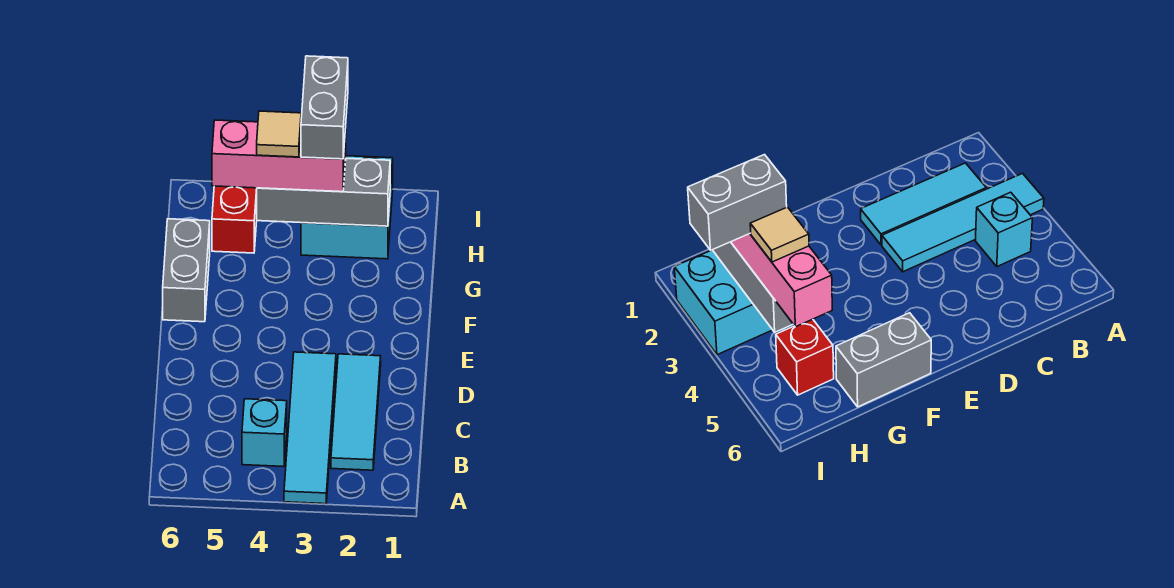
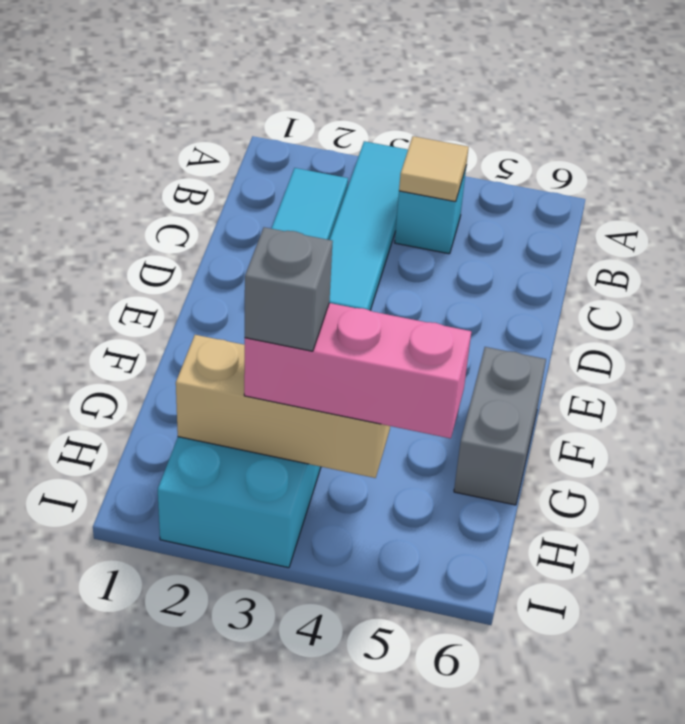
grey 1x3 brick [257,158,390,226] -> tan 1x3 brick [176,335,390,478]
grey 1x2 brick [301,56,348,159] -> grey 1x1 brick [245,227,333,351]
tan 1x1 tile [257,111,301,157] -> tan 1x1 tile moved to [399,136,469,202]
red 1x1 brick [212,186,257,253] -> none

